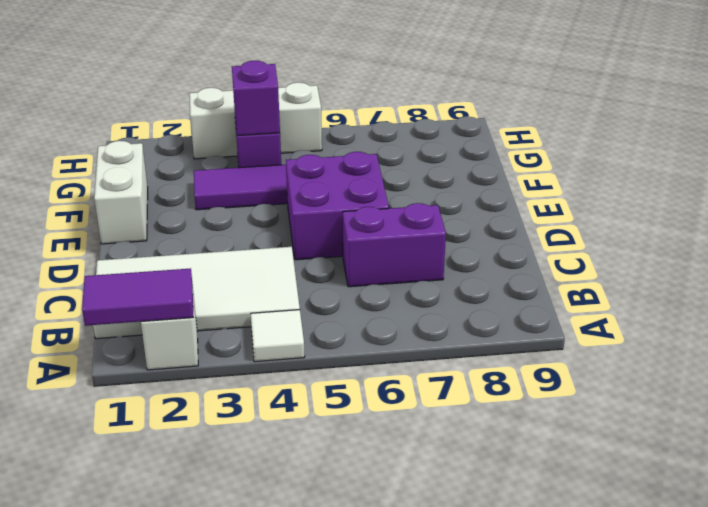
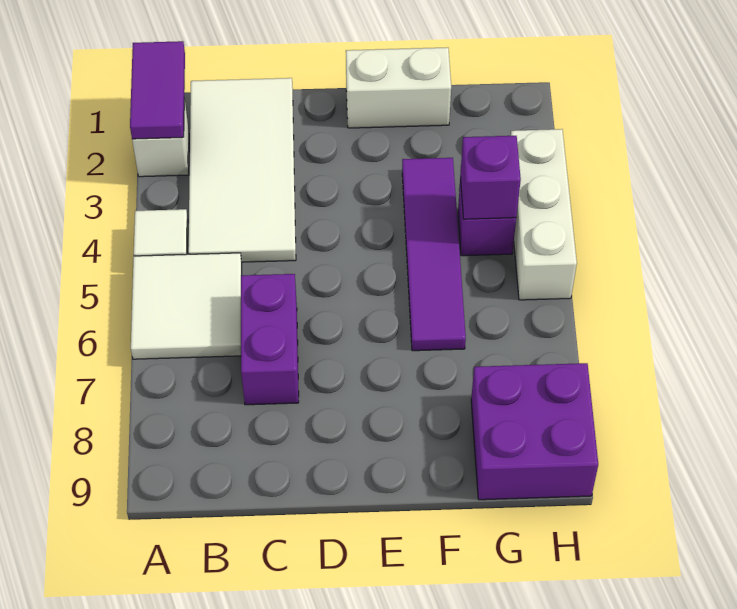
none -> white 2x2 tile [131,253,242,359]
purple 2x2 brick [286,152,389,260] -> purple 2x2 brick moved to [471,363,598,500]

